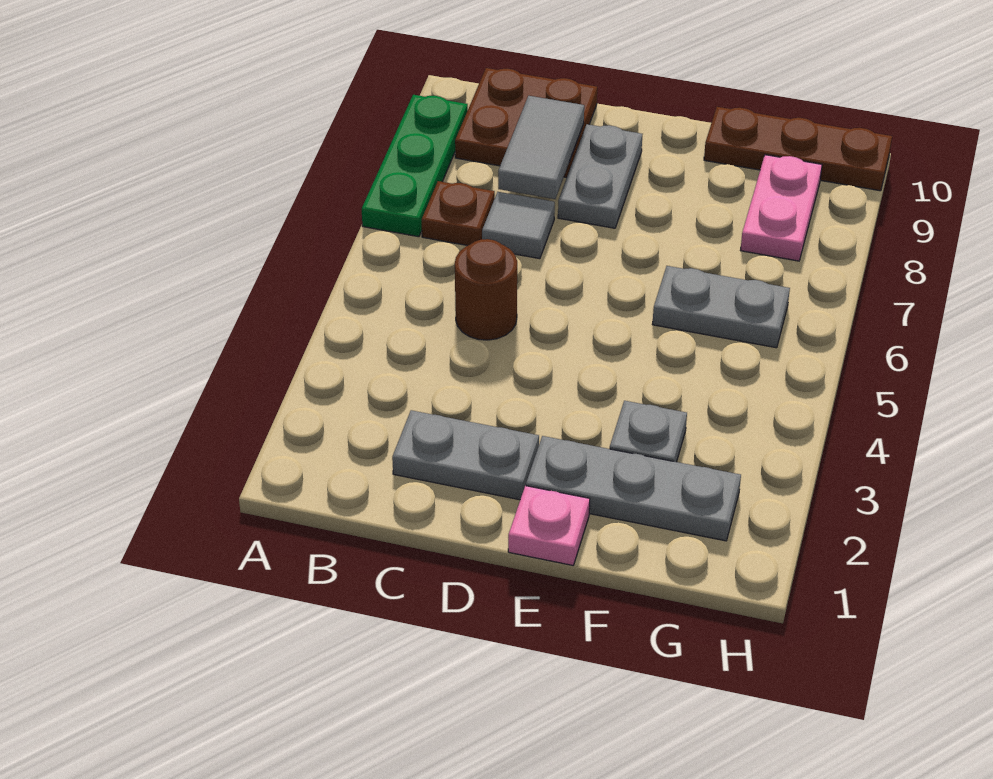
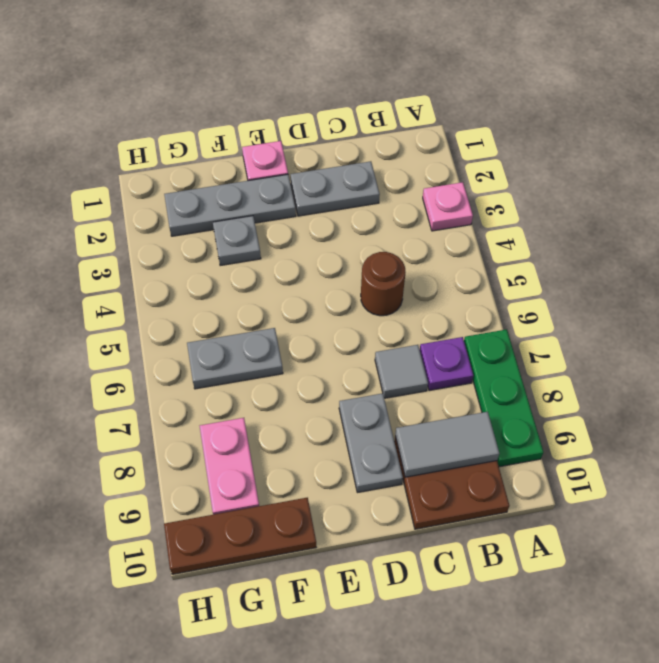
none -> pink 1x1 plate [423,182,473,231]
brown 1x1 plate [422,181,495,246] -> purple 1x1 plate [420,337,473,391]
grey 1x2 tile [498,96,584,199] -> grey 1x2 tile turned to [395,412,499,477]

